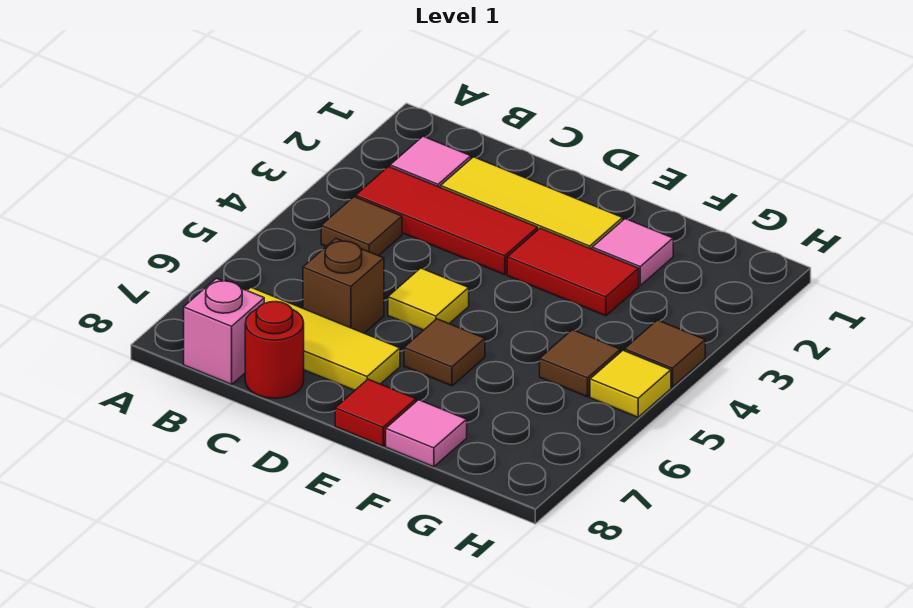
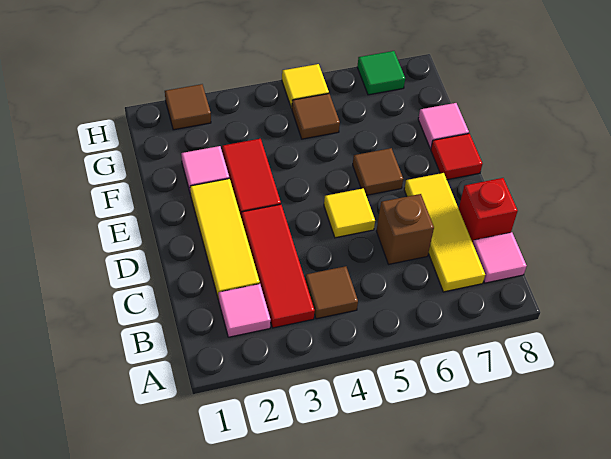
pink 1x1 brick [184,278,264,385] -> pink 1x1 tile [473,232,527,283]
red 1x1 round brick [245,302,304,399] -> red 1x1 brick [459,178,518,243]
brown 1x1 tile [625,320,705,387] -> brown 1x1 tile moved to [165,84,211,130]
none -> green 1x1 tile [357,51,405,95]

